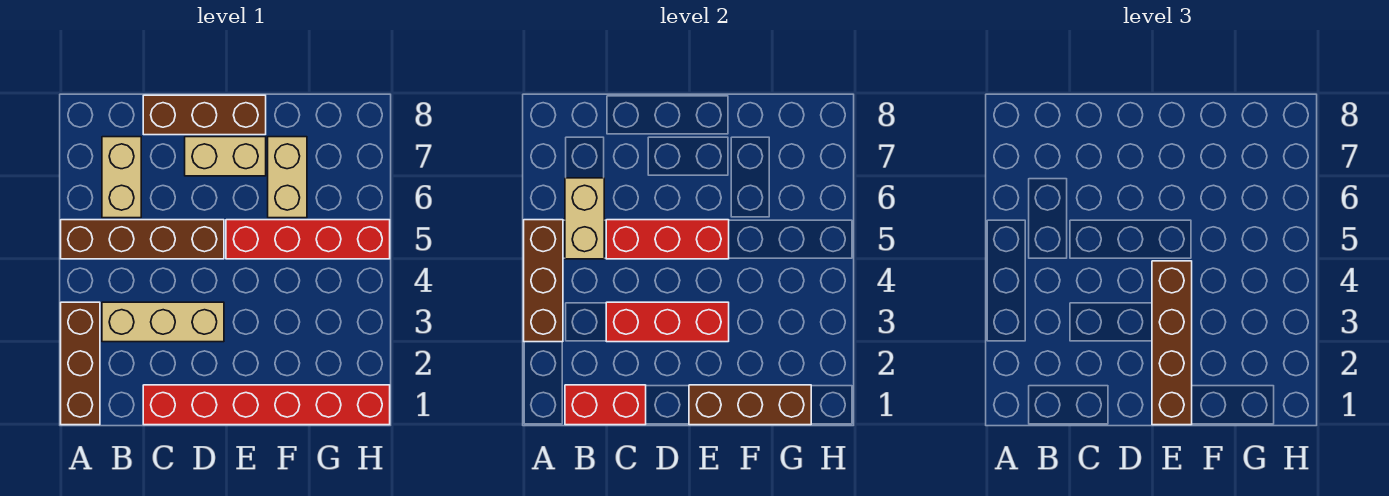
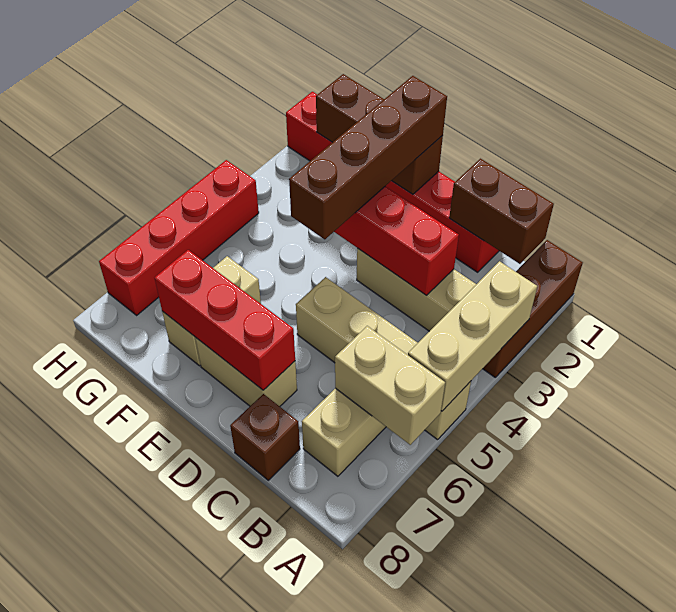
brown 1x3 brick [524,220,563,342] -> tan 1x3 brick [408,261,537,411]
brown 1x4 brick [61,220,224,259] -> tan 1x4 brick [296,277,471,440]
red 1x2 brick [565,385,646,425] -> brown 1x2 brick [449,159,554,264]
tan 1x2 brick [565,178,604,259] -> tan 1x2 brick turned to [335,326,445,445]
red 1x3 brick [606,220,729,259] -> red 1x3 brick moved to [154,250,295,390]
brown 1x3 brick [143,95,266,135] -> brown 1x1 brick [230,394,300,480]
red 1x4 brick [226,220,390,259] -> red 1x4 brick turned to [99,160,259,315]

